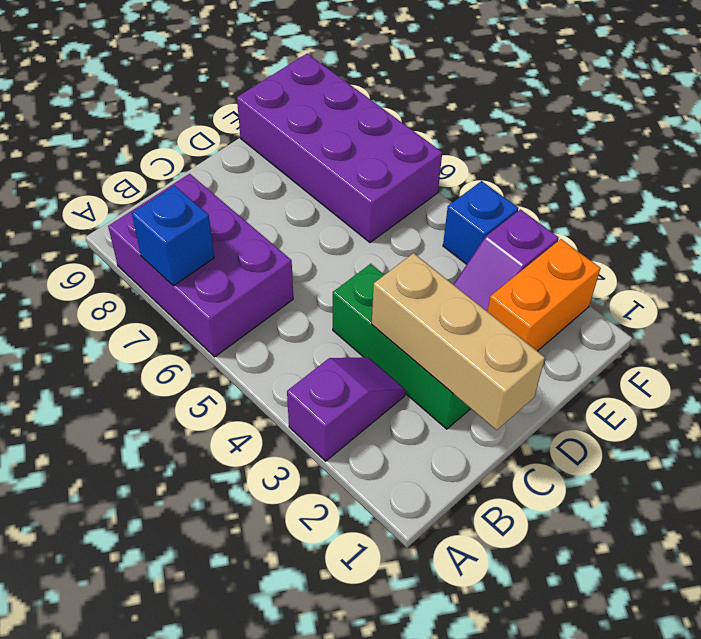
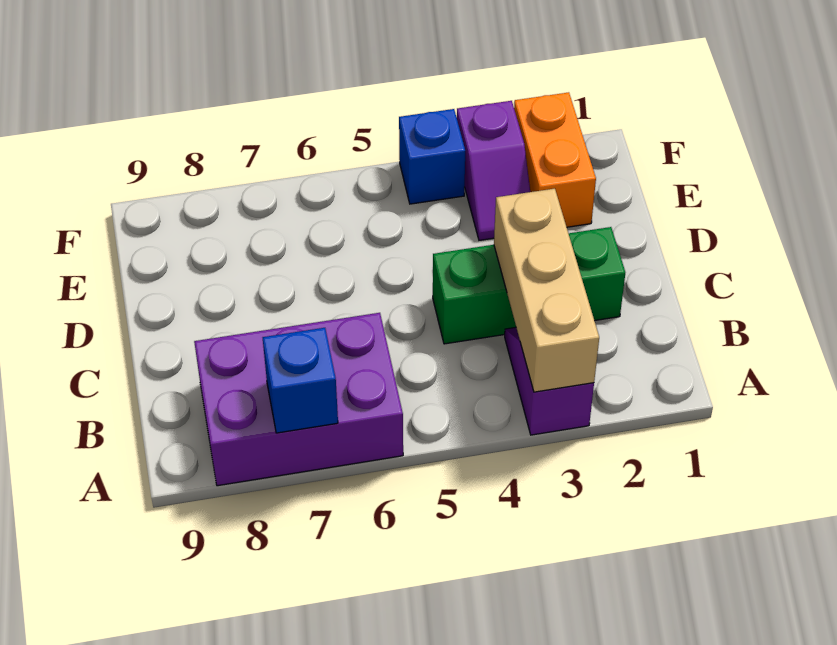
tan 1x3 brick [372,253,545,430] -> tan 1x3 brick turned to [494,189,599,392]
purple 2x4 brick [237,54,442,242] -> none

